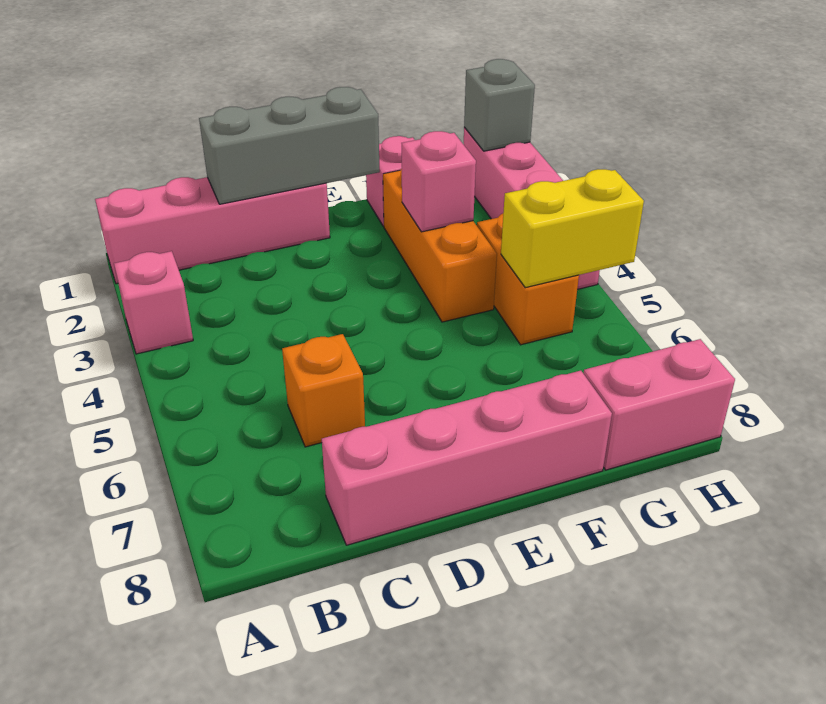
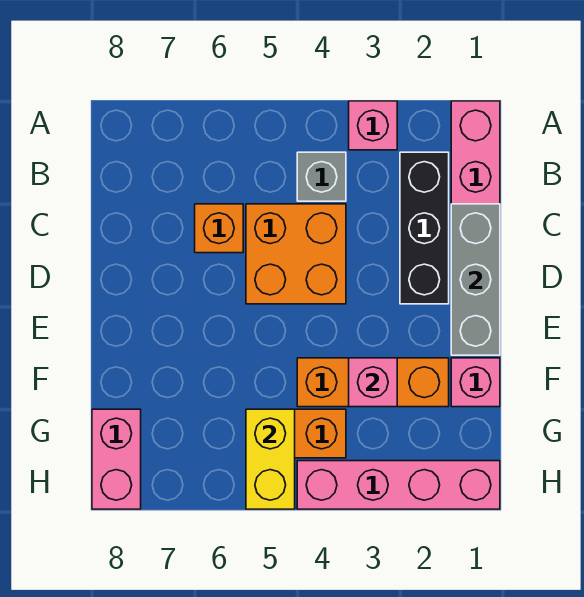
none -> black 1x3 brick [400,152,449,304]
none -> orange 2x2 brick [246,204,346,304]
pink 1x4 brick [322,371,612,545] -> none
grey 1x1 brick [464,59,535,151] -> grey 1x1 brick moved to [297,152,346,201]

